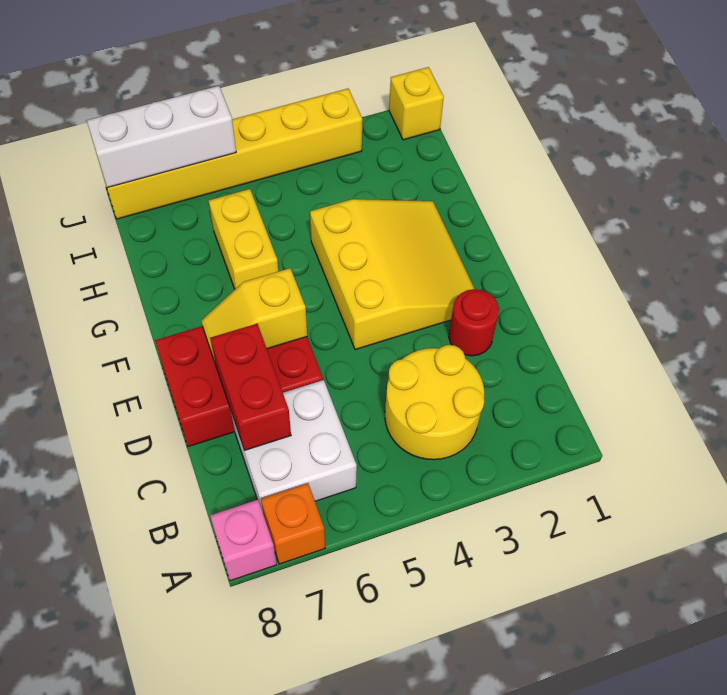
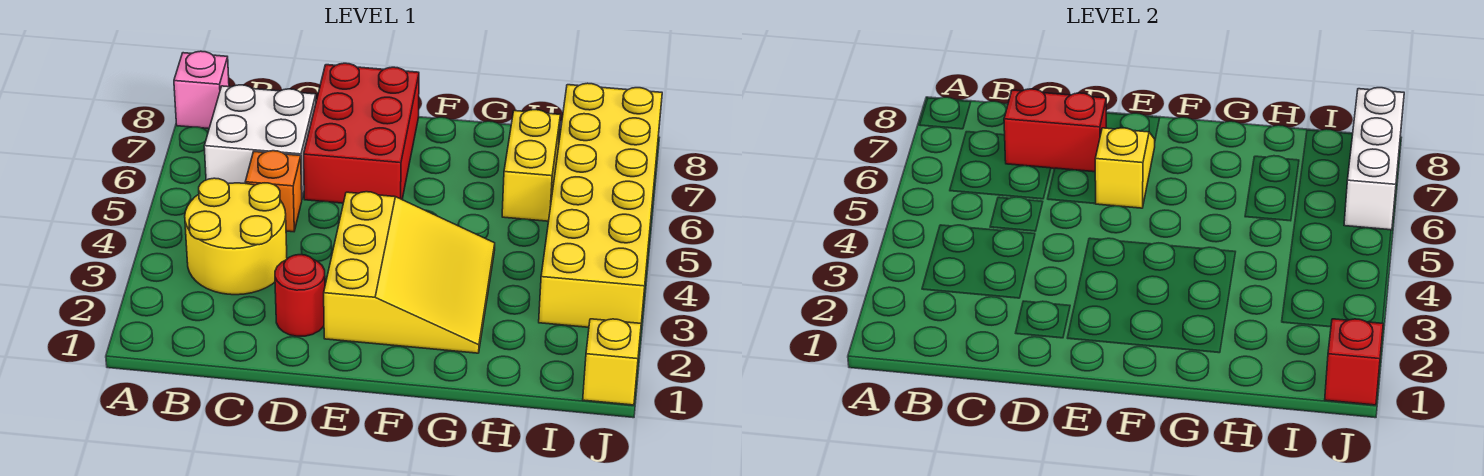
orange 1x1 brick [261,483,325,564] -> orange 1x1 brick moved to [245,151,302,232]
yellow 3x3 slope [310,199,475,350] -> yellow 3x3 slope turned to [324,192,495,353]
yellow 1x2 brick [209,189,278,289] -> yellow 1x2 brick turned to [502,110,560,221]
none -> red 1x1 brick [1325,319,1383,405]
yellow 1x6 brick [102,89,362,219] -> yellow 2x6 brick [539,83,662,327]

